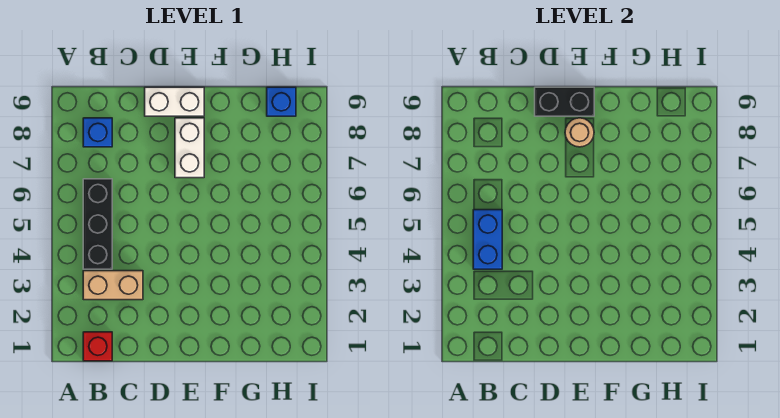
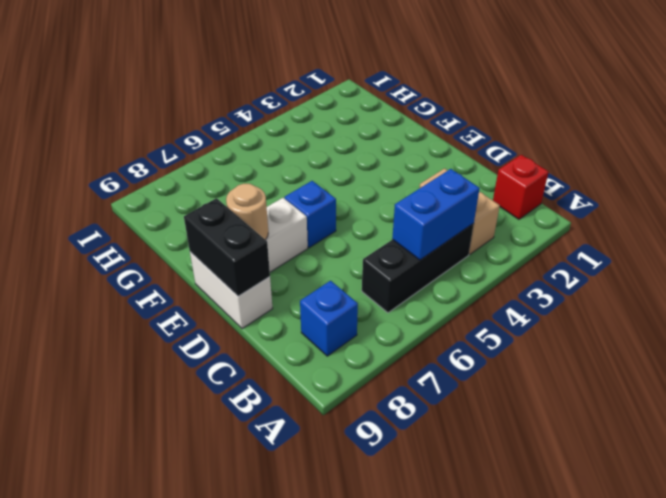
blue 1x1 brick [267,87,296,116] -> blue 1x1 brick moved to [285,181,336,248]

